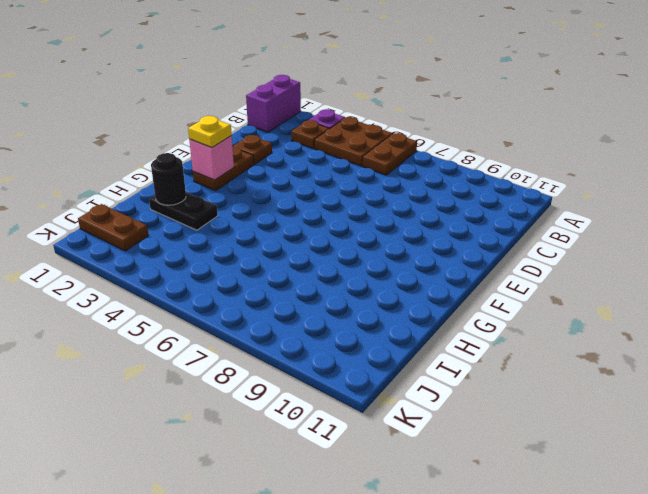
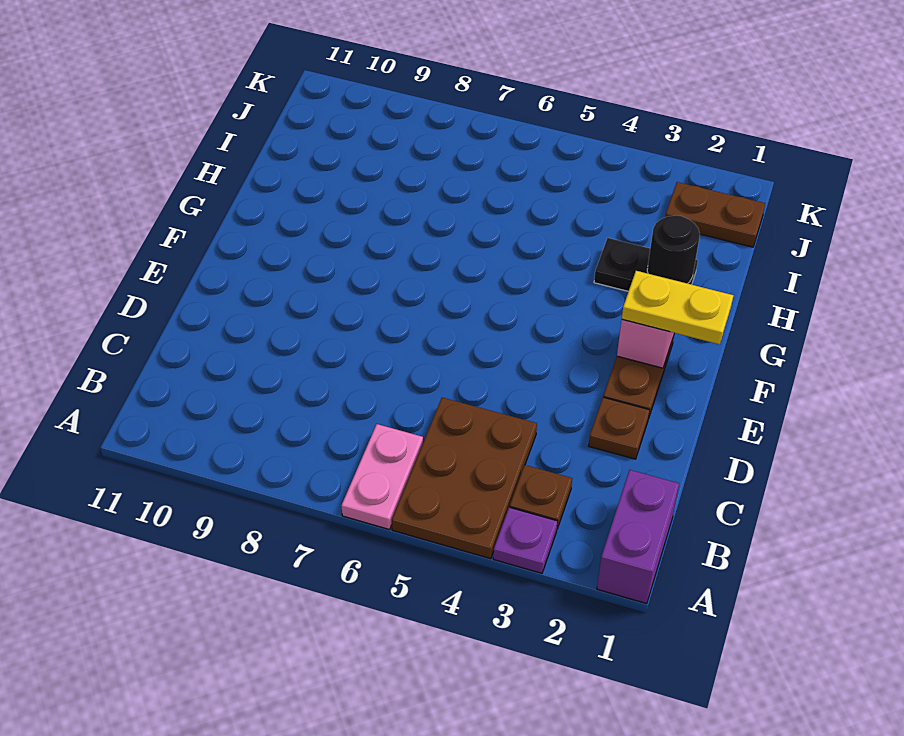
brown 2x2 plate [314,117,392,166] -> brown 2x3 plate [392,398,537,559]
brown 1x2 plate [363,133,417,175] -> pink 1x2 plate [341,424,423,530]
yellow 1x1 plate [188,116,232,147] -> yellow 1x2 plate [622,271,734,344]

